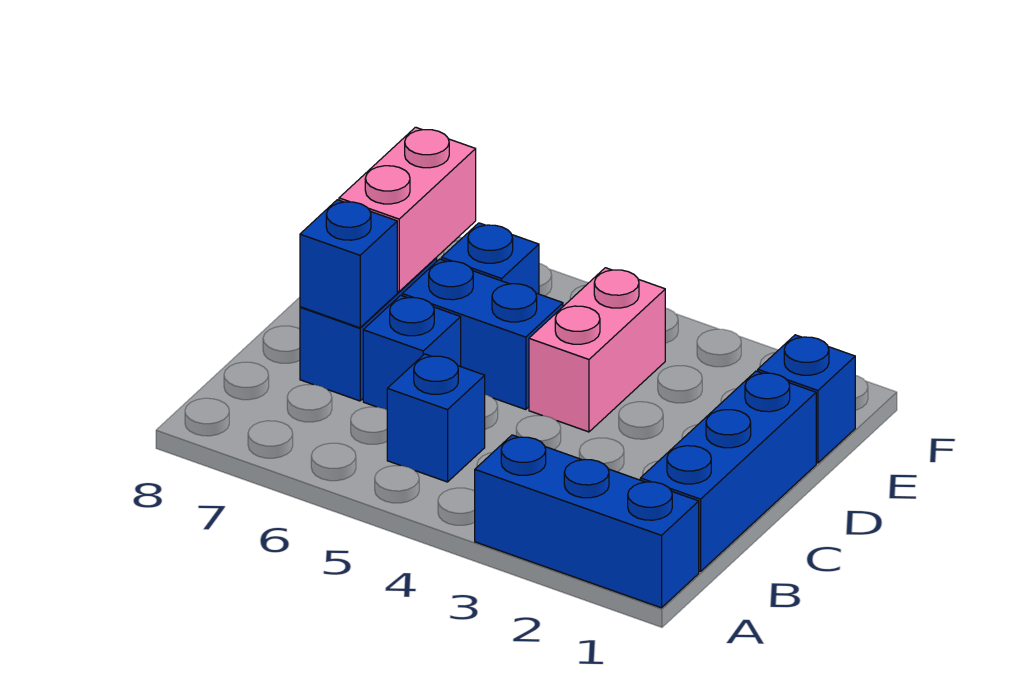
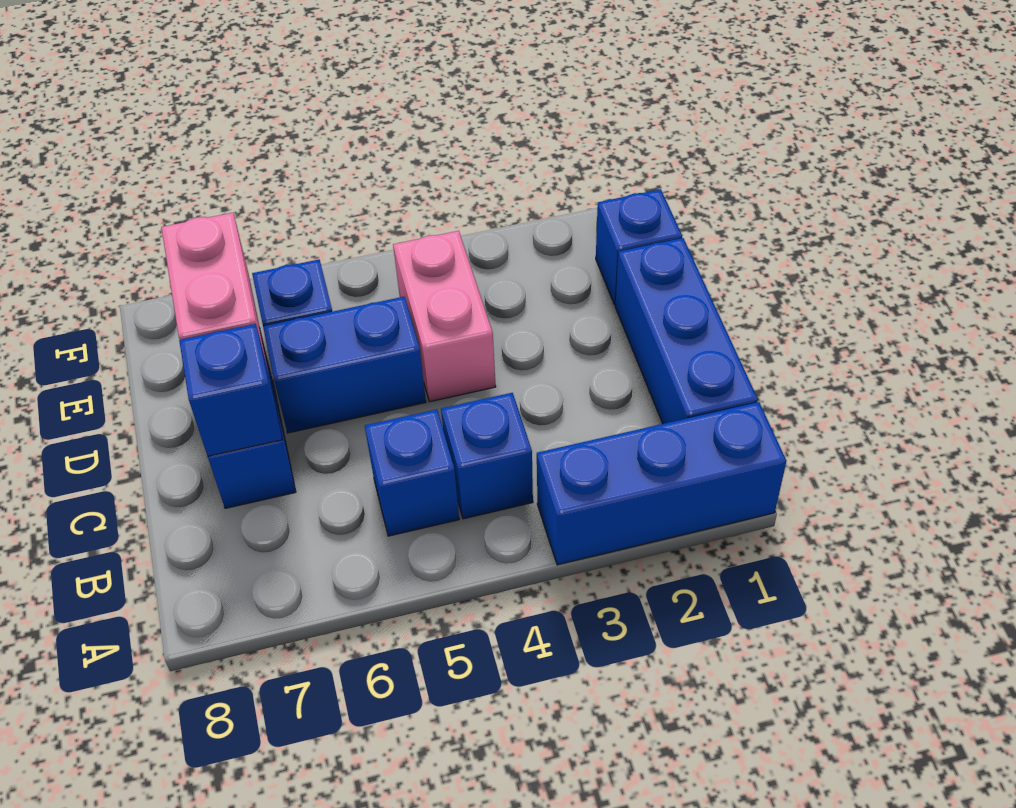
blue 1x1 brick [363,295,461,410] -> blue 1x1 brick moved to [441,393,533,519]

